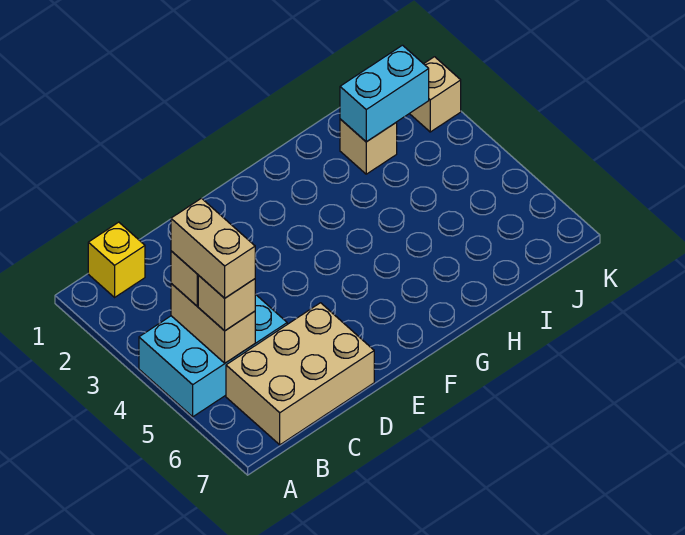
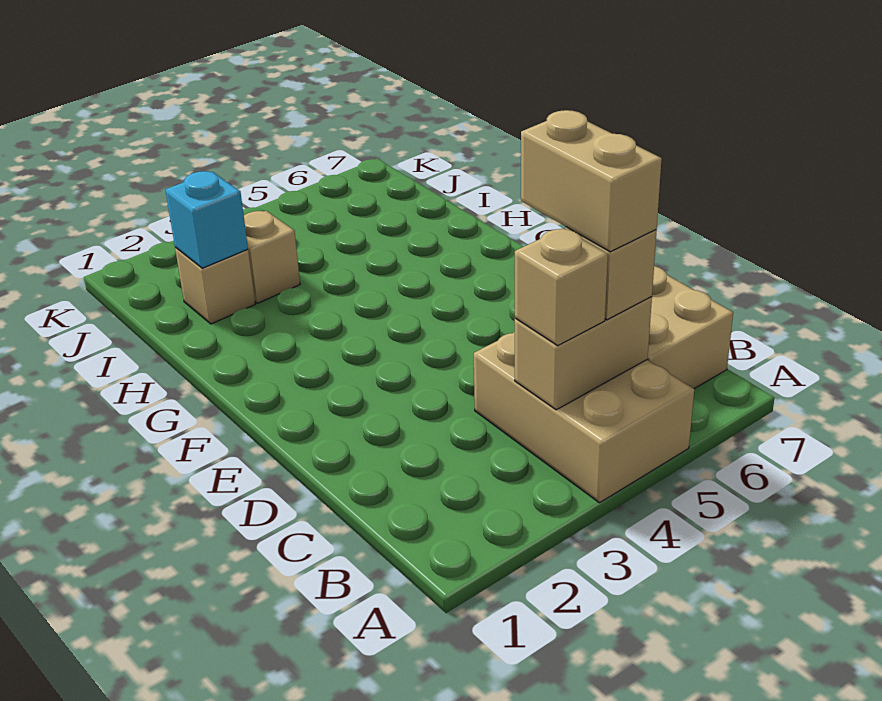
cyan 2x3 brick [139,294,287,417] -> tan 2x3 brick [474,332,694,503]
yellow 1x1 brick [88,222,145,297] -> none
tan 1x2 brick [171,198,255,298] -> tan 1x2 brick turned to [521,110,662,252]
cyan 1x2 brick [340,45,429,142] -> cyan 1x1 brick [166,171,248,268]
tan 1x1 brick [410,57,461,132] -> tan 1x1 brick moved to [244,211,300,303]

